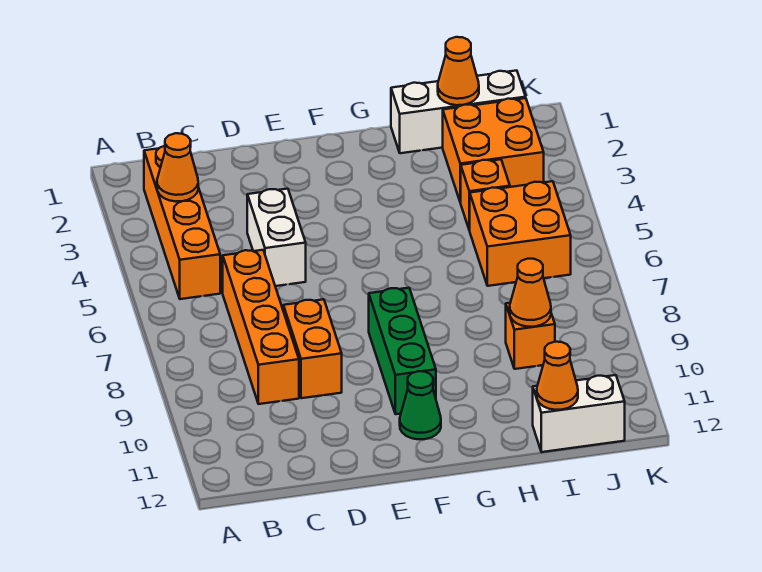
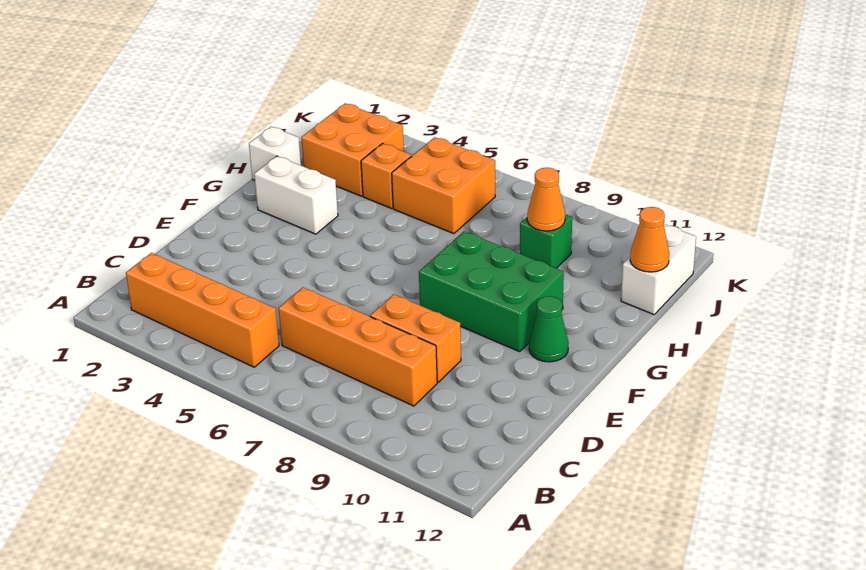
orange 1x1 cone [157,133,198,202] -> none
white 1x2 brick [247,189,306,286] -> white 1x2 brick moved to [254,156,338,234]
green 1x3 brick [369,288,436,414] -> green 2x3 brick [419,231,564,352]
white 1x3 brick [391,70,526,153] -> white 1x1 brick [249,127,301,180]
orange 1x1 cone [438,37,479,105] -> none
orange 1x1 brick [506,303,555,369] -> green 1x1 brick [520,214,572,268]

